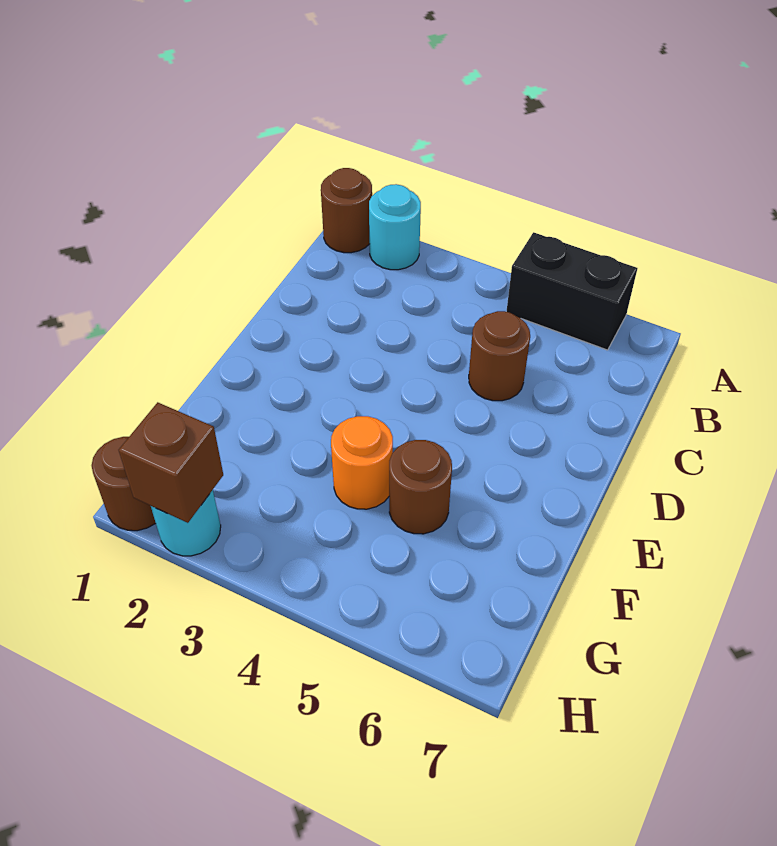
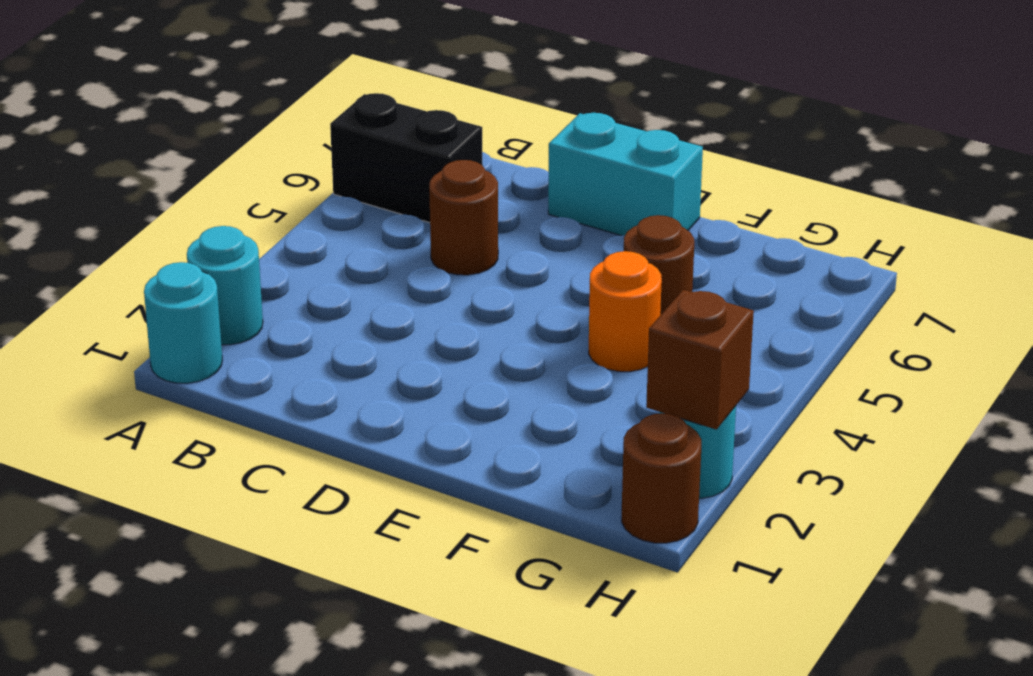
brown 1x1 round brick [321,168,372,253] -> cyan 1x1 round brick [144,262,222,383]
black 1x2 brick [506,232,637,350] -> black 1x2 brick turned to [330,93,483,223]
none -> cyan 1x2 brick [548,113,703,236]

